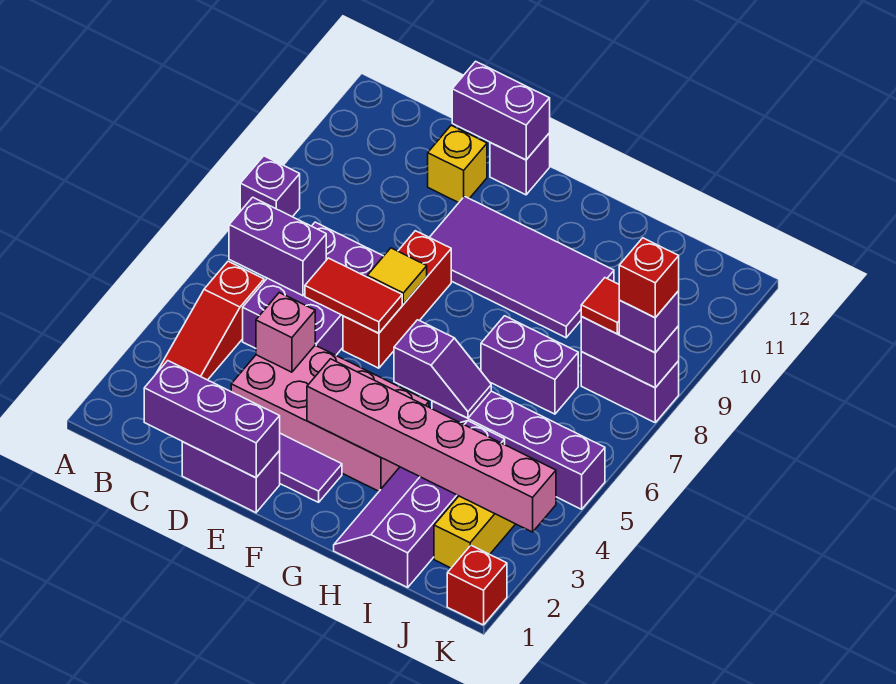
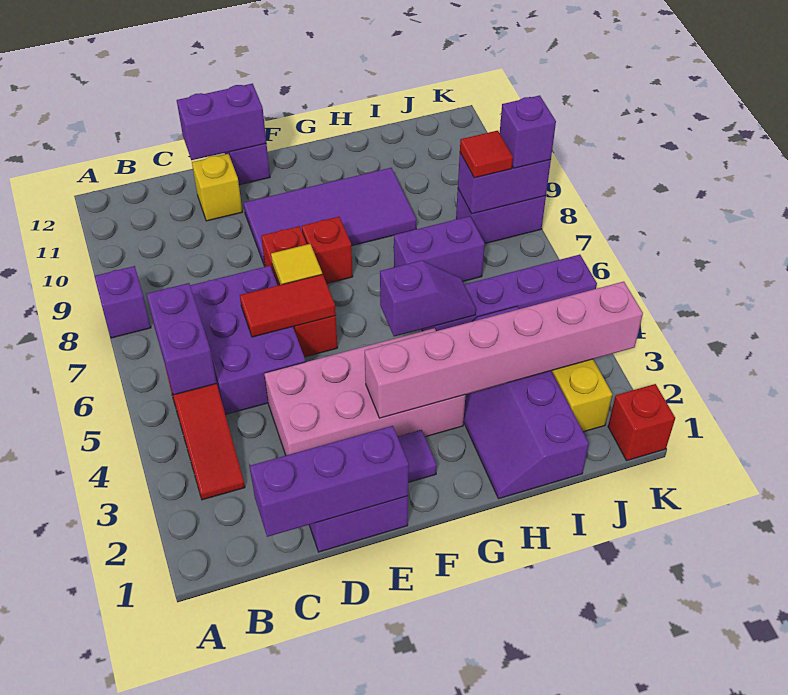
purple 1x2 brick [229,197,326,296] -> purple 1x2 brick turned to [147,283,217,395]
pink 1x1 brick [256,293,315,372] -> none
red 1x1 brick [619,238,679,318] -> red 1x1 brick moved to [302,217,353,283]

